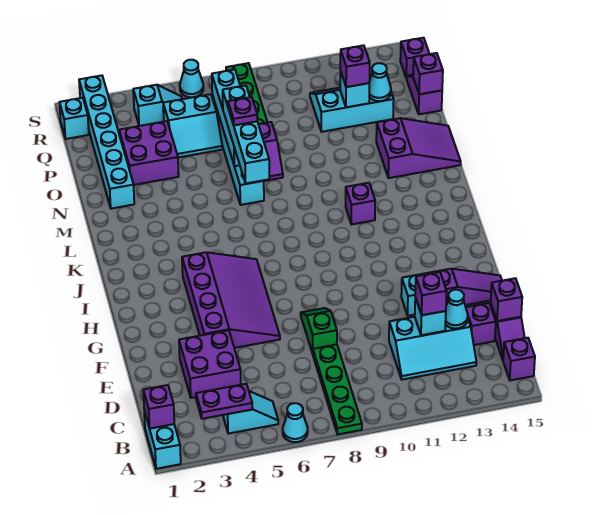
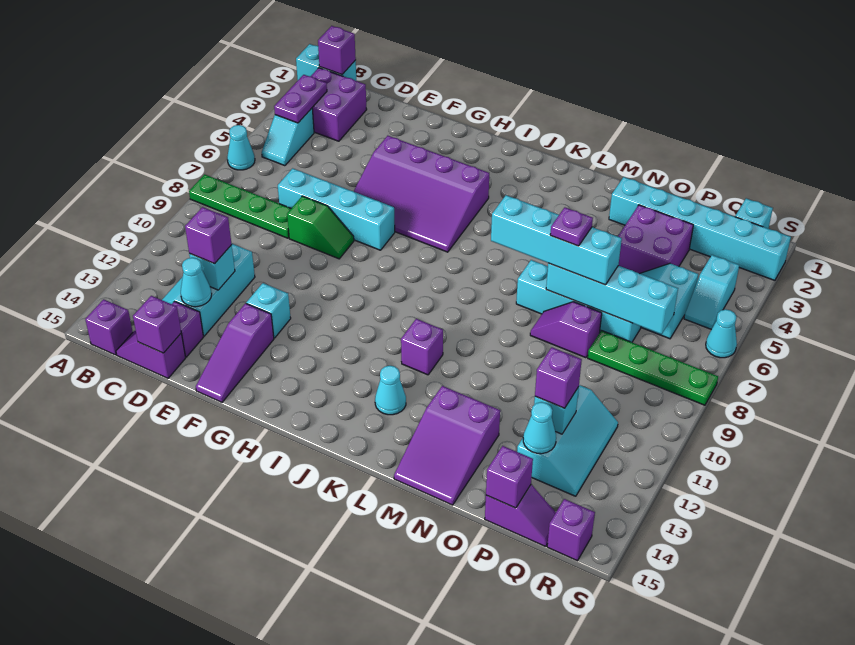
purple 2x2 brick [179,330,241,398] -> purple 2x2 brick moved to [311,68,367,141]
none -> cyan 1x4 brick [278,168,395,250]
none -> cyan 1x1 cone [375,366,406,415]

